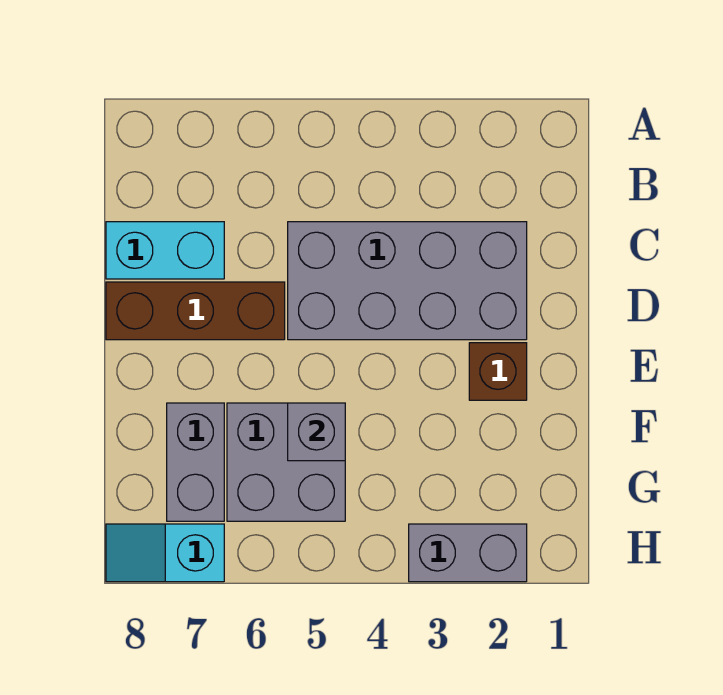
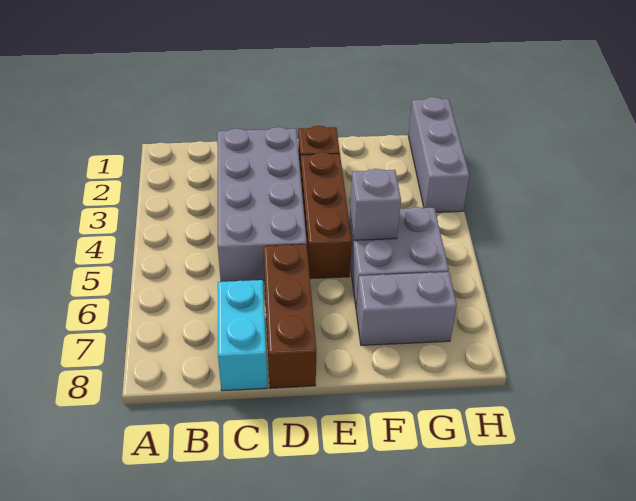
none -> brown 1x3 brick [301,152,352,279]
grey 1x2 brick [409,524,527,582] -> grey 1x3 brick [408,97,469,212]
cyan 1x2 slope [106,524,224,582] -> none

